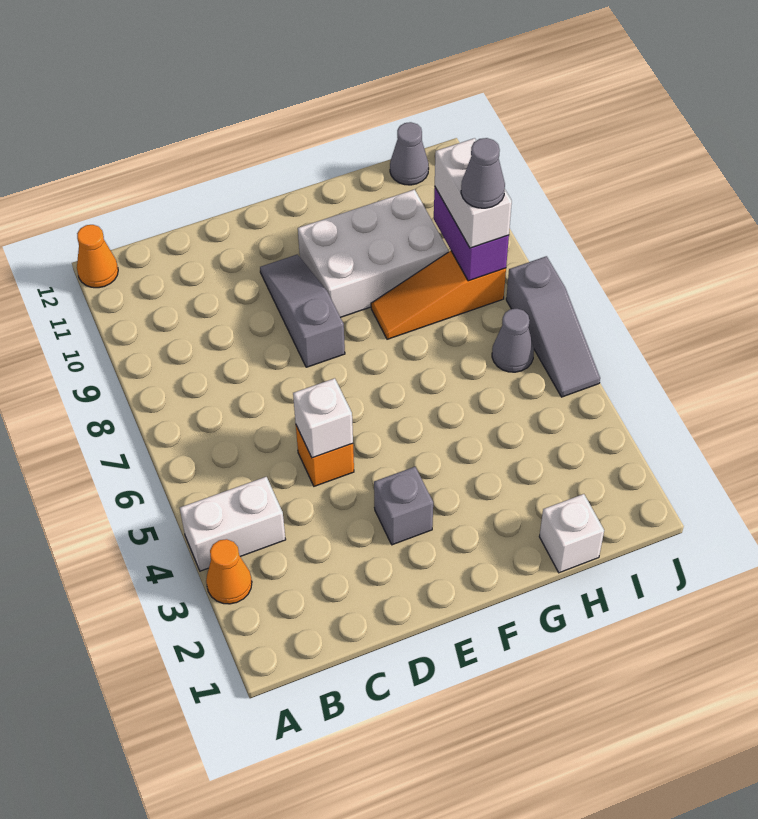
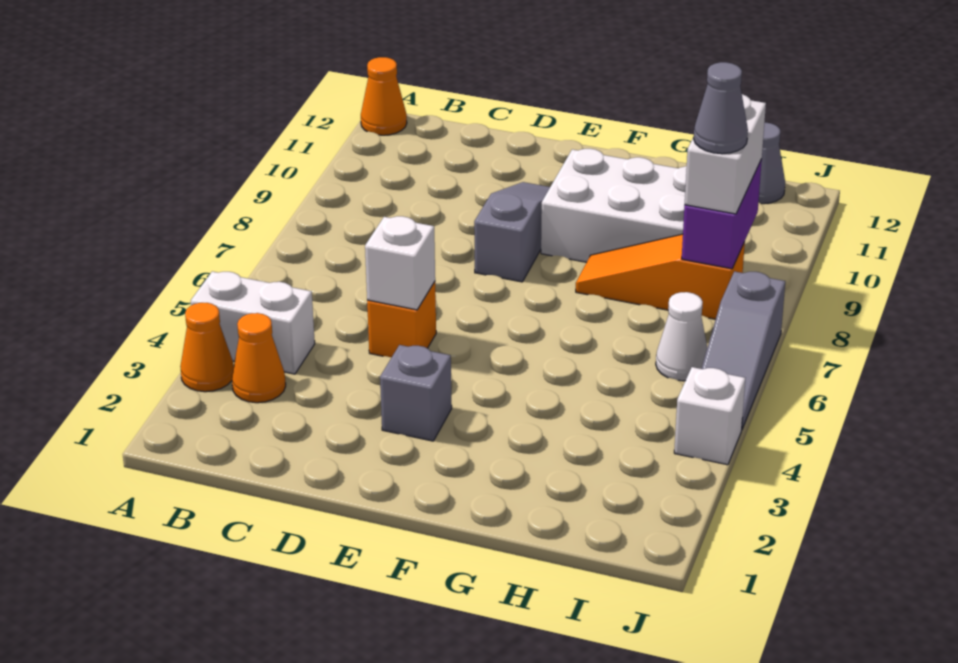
none -> orange 1x1 cone [232,313,286,403]
white 1x1 brick [539,494,604,573] -> white 1x1 brick moved to [674,367,745,465]
grey 1x1 cone [492,309,534,372] -> white 1x1 cone [656,292,707,381]

